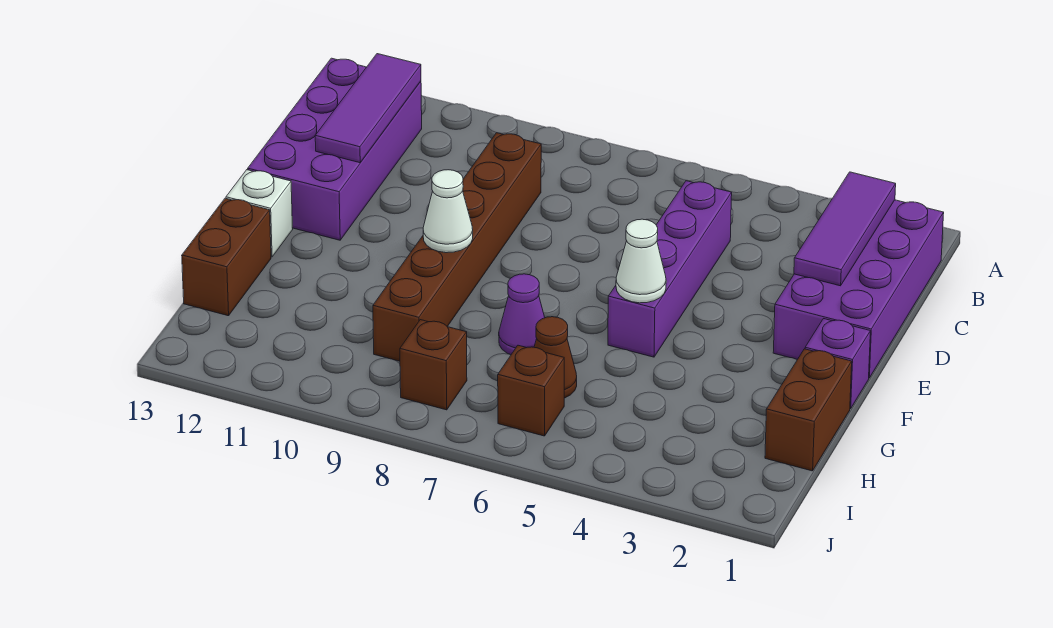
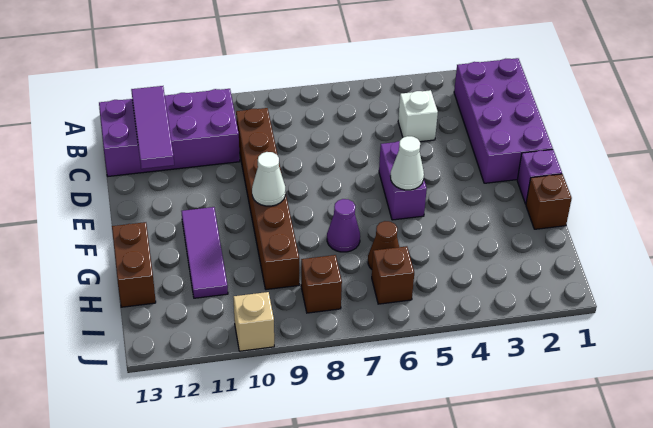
purple 1x3 tile [794,172,896,286] -> purple 1x3 tile moved to [181,207,228,298]
purple 2x4 brick [248,58,422,240] -> purple 2x4 brick turned to [99,89,240,176]
purple 1x4 brick [608,181,732,357] -> purple 1x2 brick [379,141,427,220]
white 1x1 brick [226,170,293,257] -> white 1x1 brick moved to [398,90,438,142]
brown 1x2 brick [765,349,852,471] -> brown 1x1 brick [526,174,572,229]
none -> tan 1x1 brick [233,292,274,351]

